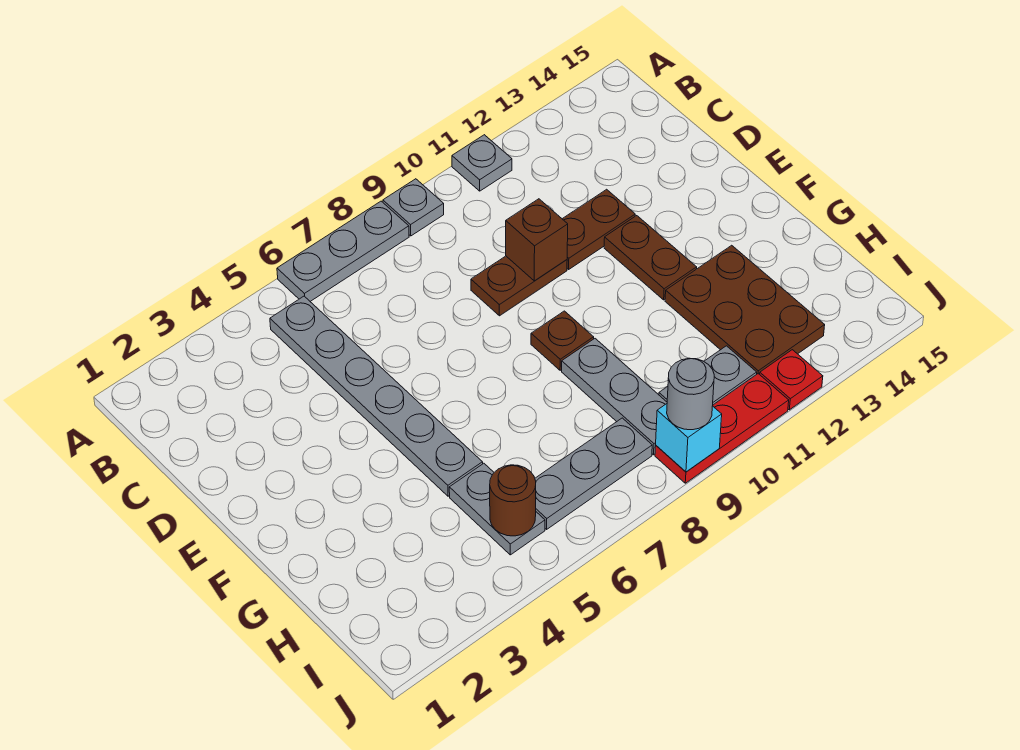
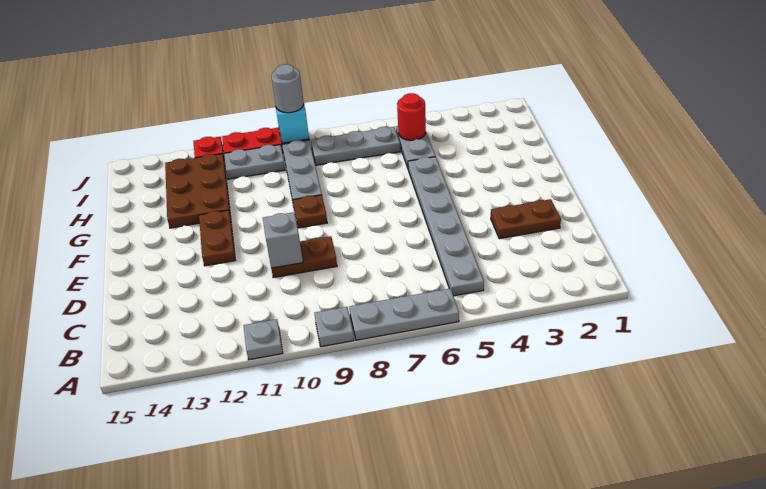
brown 1x1 brick [506,199,568,281] -> grey 1x1 brick [263,212,303,268]
brown 1x2 plate [563,189,635,269] -> brown 1x2 plate moved to [491,199,561,239]
brown 1x1 round brick [490,465,536,536] -> red 1x1 round brick [397,93,426,140]

